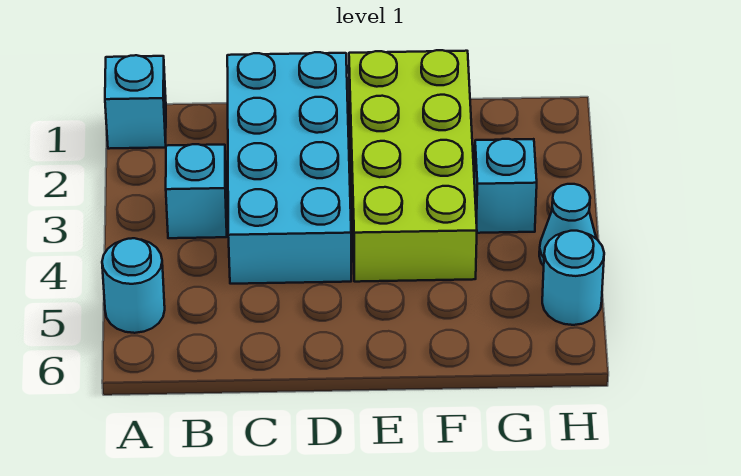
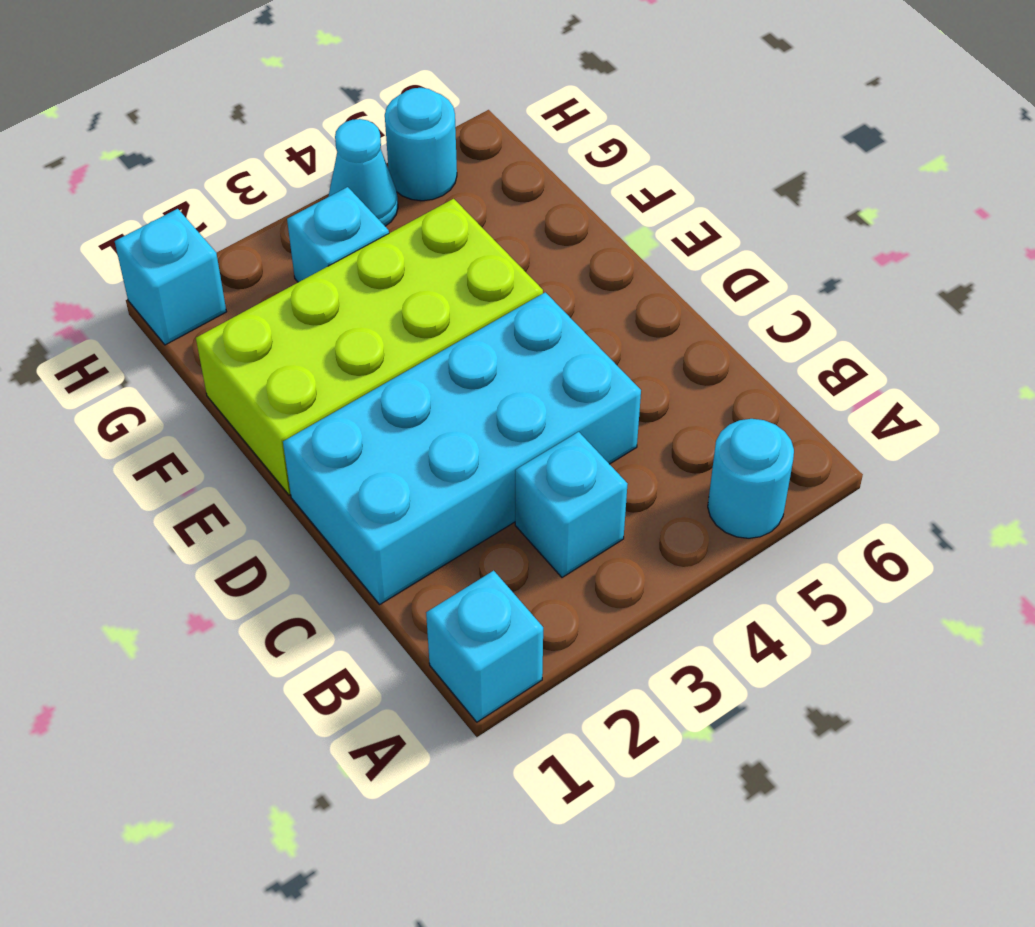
none -> cyan 1x1 brick [115,209,226,345]

